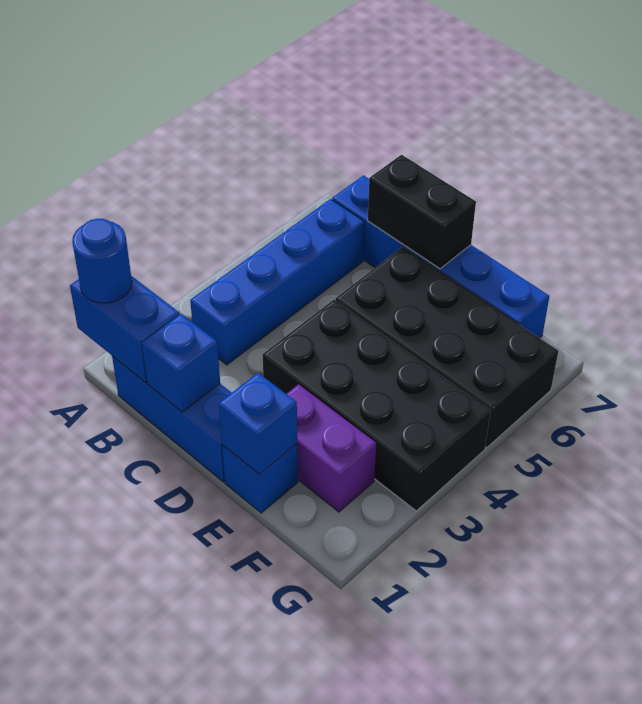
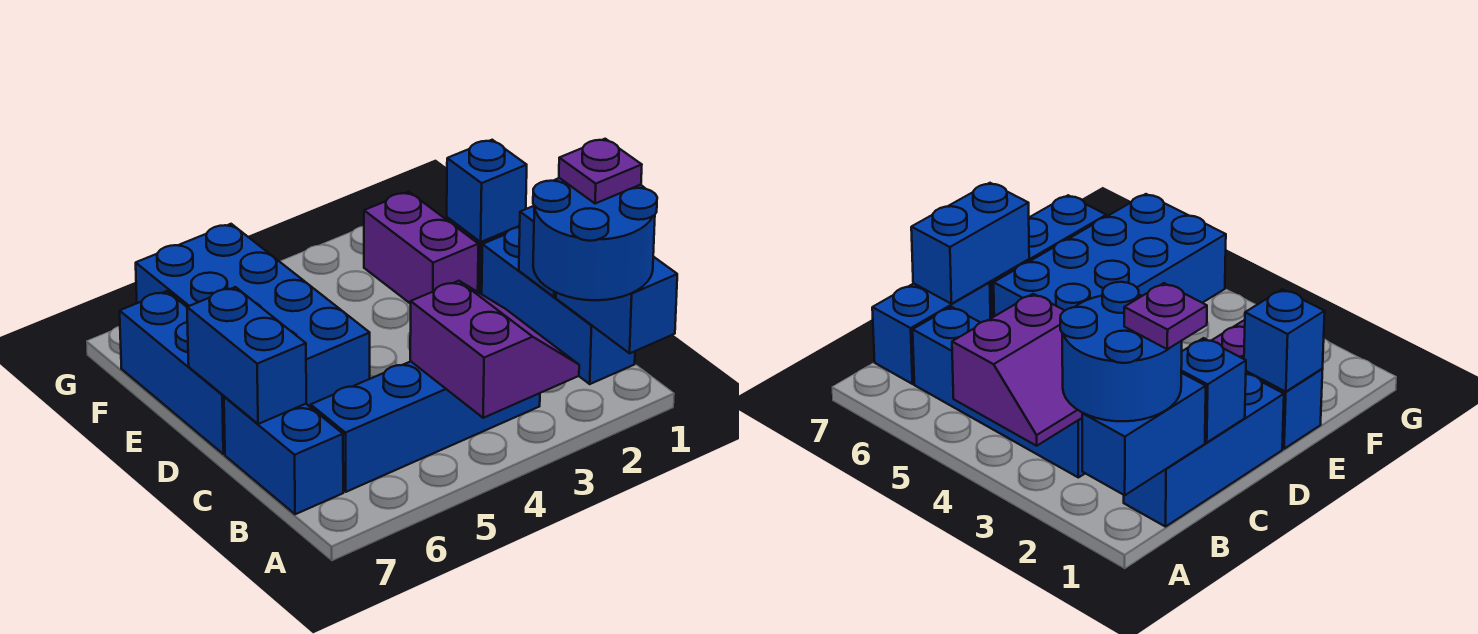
blue 1x1 round brick [72,219,132,303] -> blue 2x2 round brick [533,178,657,300]
none -> purple 2x2 slope [410,281,579,418]
none -> purple 1x1 plate [559,139,642,204]
black 1x2 brick [368,155,476,269] -> blue 1x2 brick [187,287,306,424]
black 2x4 brick [263,300,491,511] -> none
black 2x4 brick [336,247,558,448] -> blue 2x4 brick [136,224,370,407]

